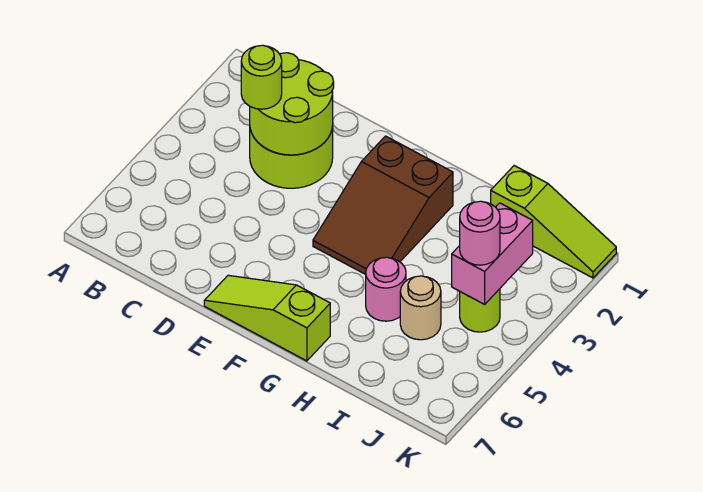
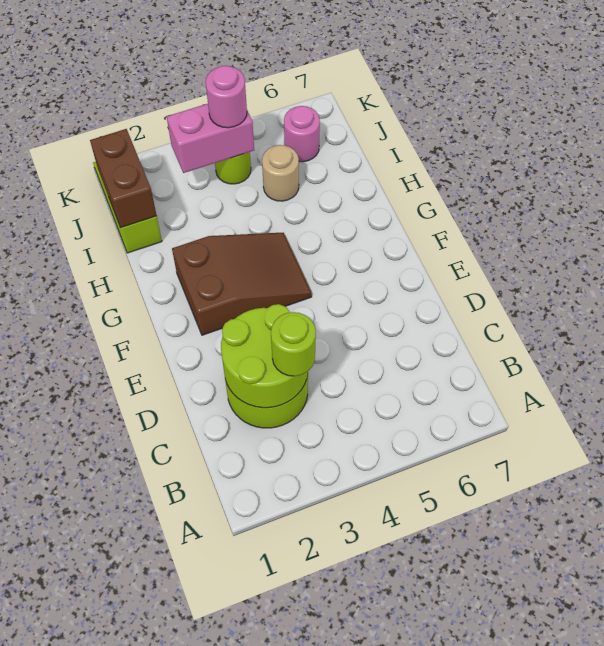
lime 1x3 slope [204,275,330,361] -> none
pink 1x1 round brick [366,257,406,321] -> pink 1x1 round brick moved to [284,106,320,162]
none -> brown 1x2 brick [90,129,157,228]

